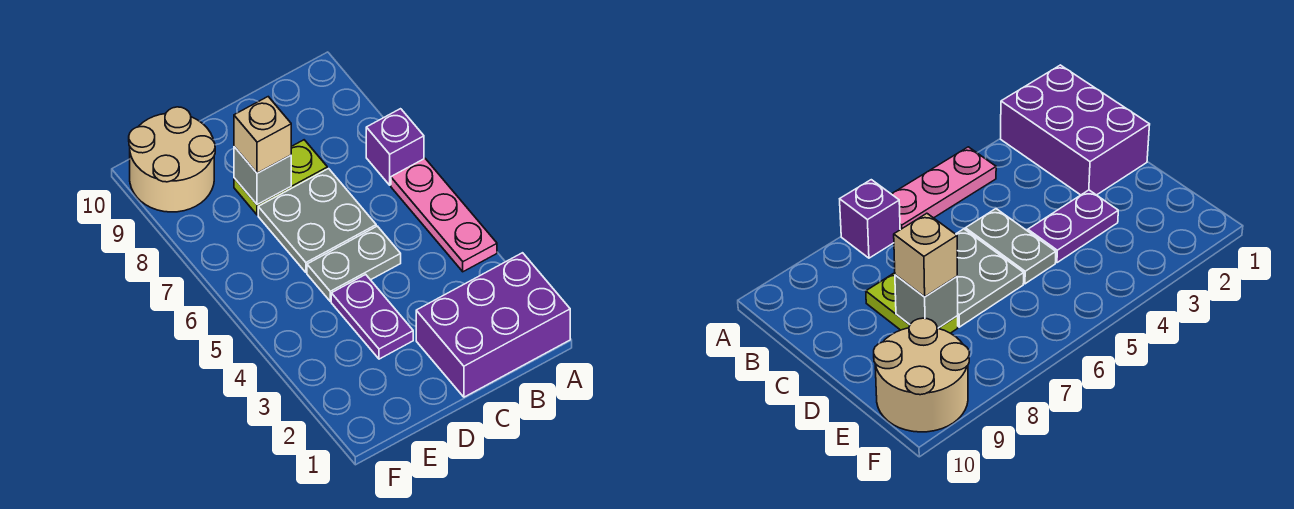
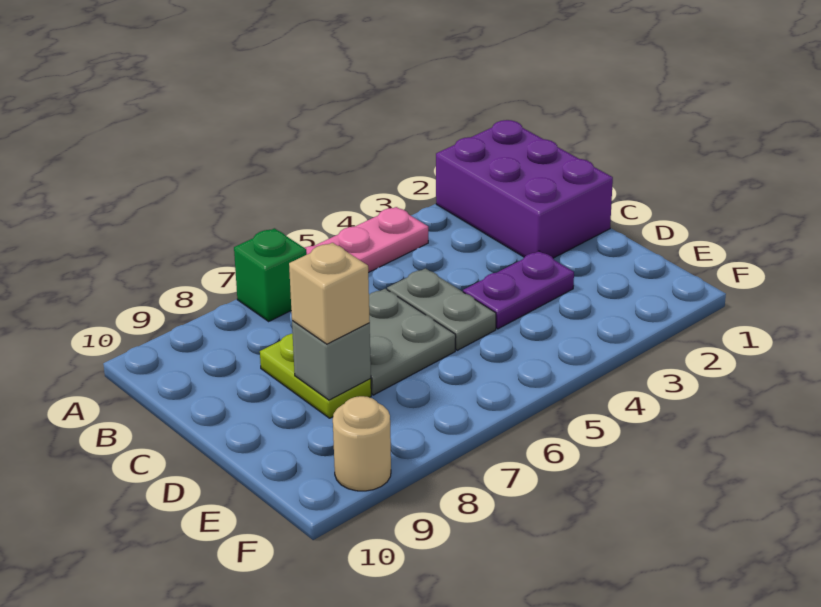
purple 1x1 brick [366,109,424,185] -> green 1x1 brick [234,228,307,321]
tan 2x2 round brick [129,107,215,212] -> tan 1x1 round brick [333,396,391,491]

